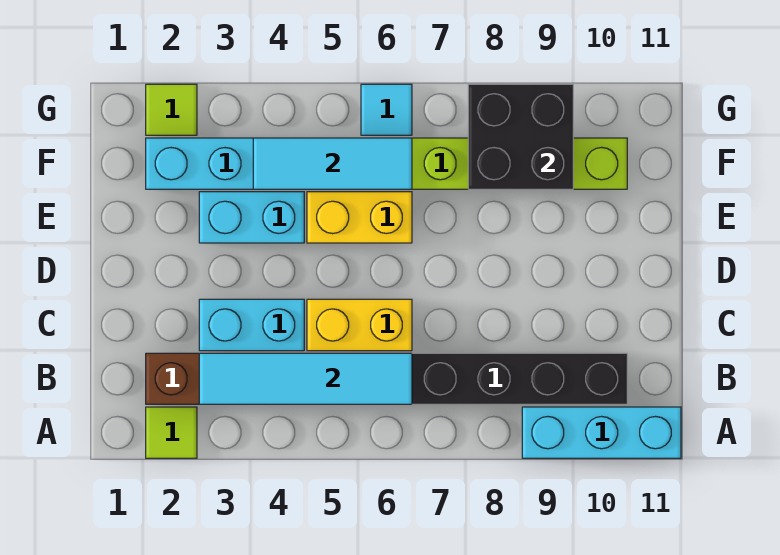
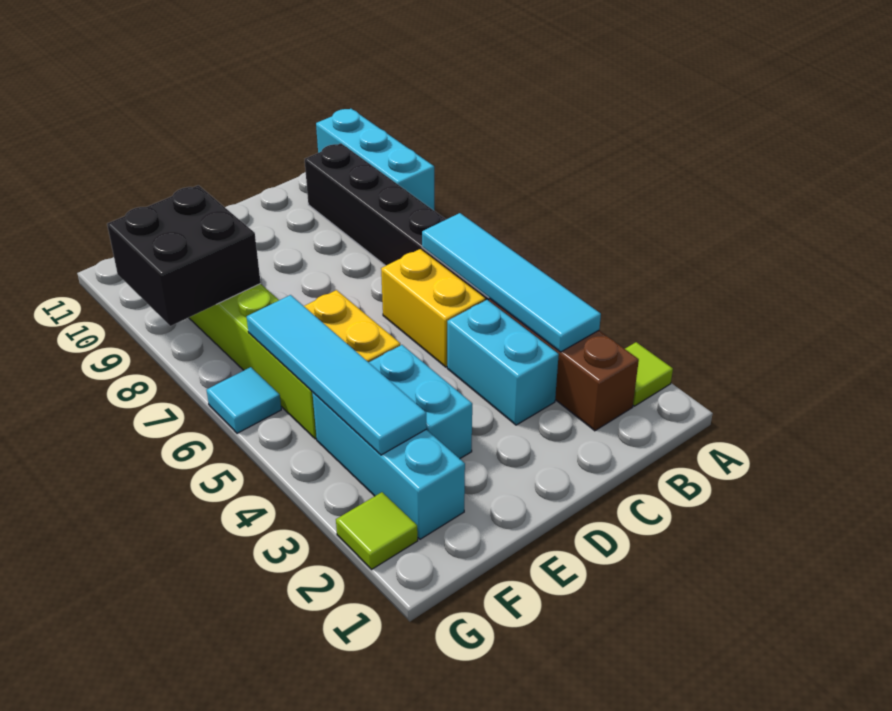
cyan 1x3 tile [253,138,412,189] -> cyan 1x4 tile [247,295,427,455]

